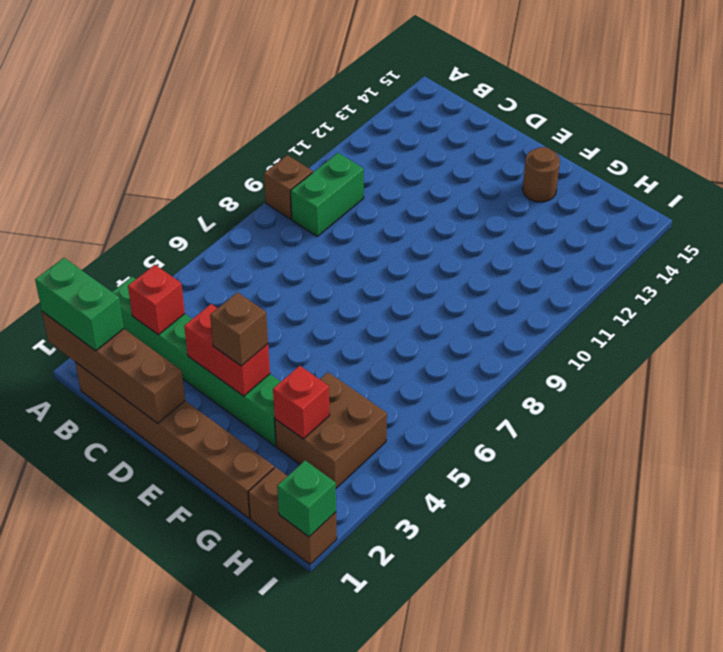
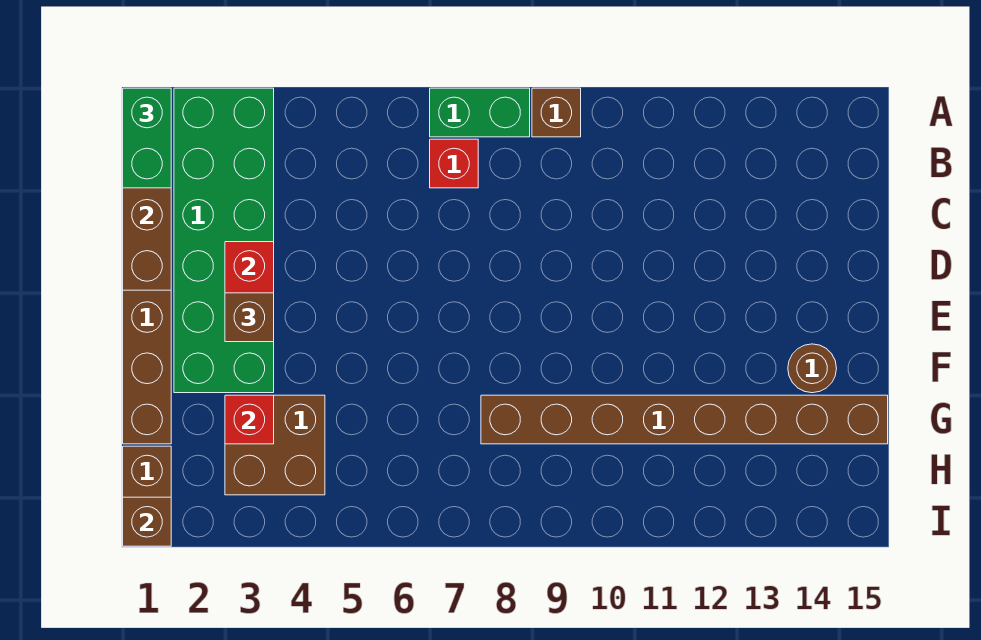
green 1x6 brick [113,277,281,446] -> green 2x6 brick [174,88,274,393]
red 1x1 brick [128,265,185,335] -> red 1x1 brick moved to [430,139,478,188]
green 1x2 brick [291,153,364,236] -> green 1x2 brick moved to [430,88,530,137]
none -> brown 1x8 brick [481,395,888,444]
green 1x1 brick [277,461,336,537] -> brown 1x1 brick [123,497,171,546]

